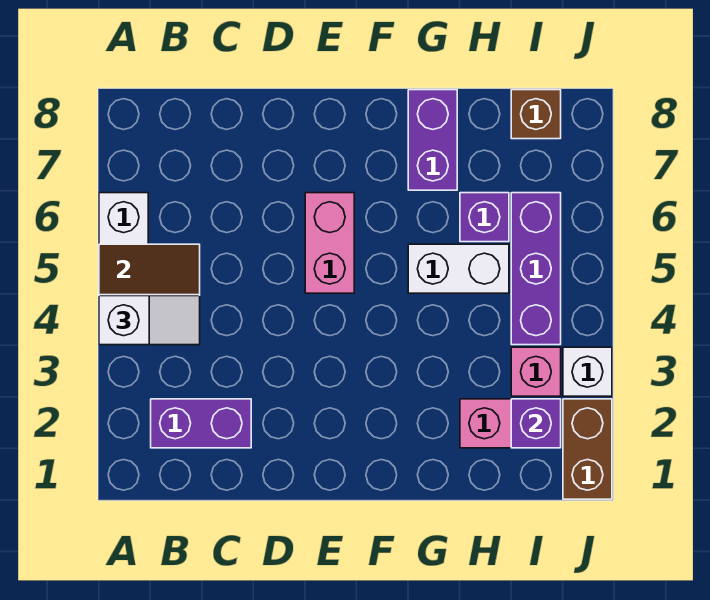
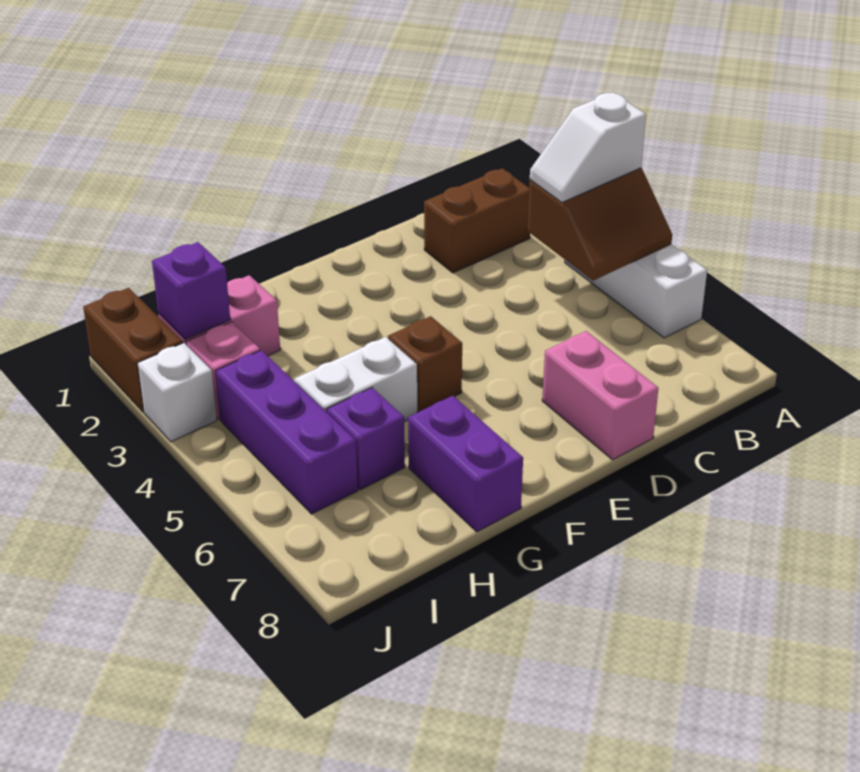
purple 1x2 brick [151,399,251,448] -> brown 1x2 brick [424,168,530,273]
pink 1x2 brick [305,193,354,293] -> pink 1x2 brick moved to [542,331,658,460]
brown 1x1 brick [511,90,561,139] -> brown 1x1 brick moved to [388,316,462,412]

